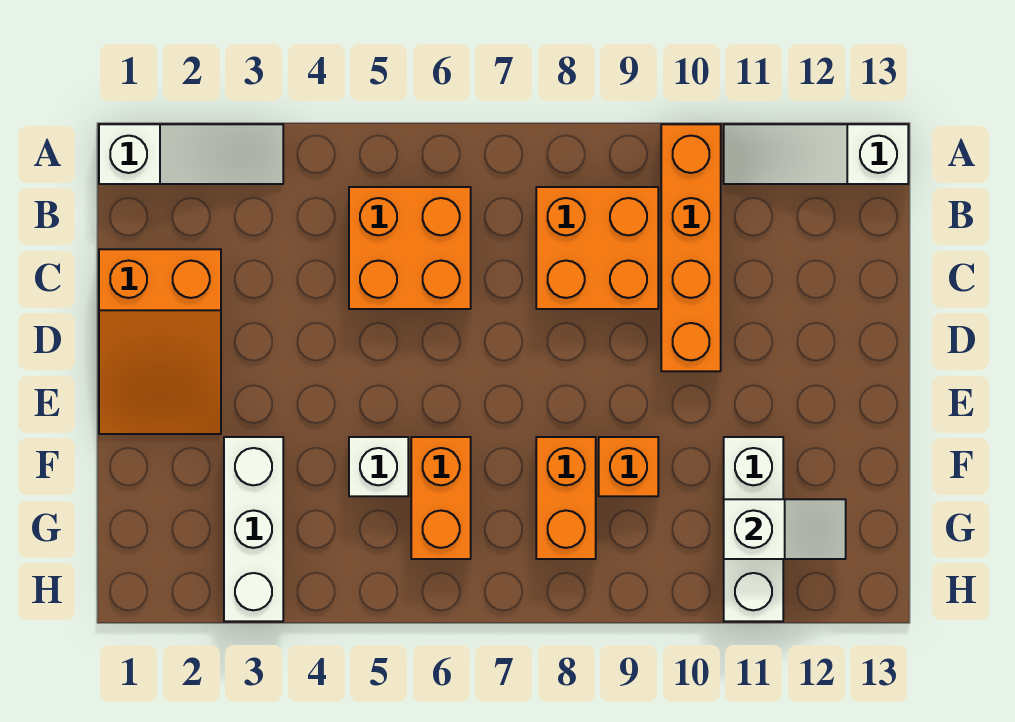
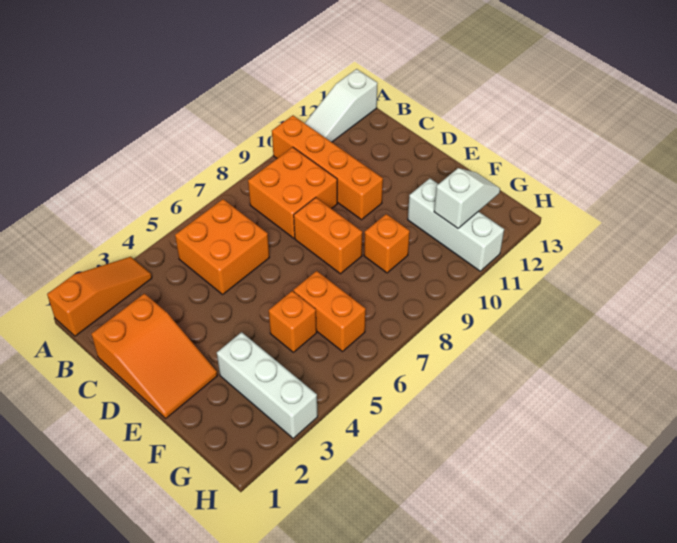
white 1x3 slope [99,124,283,184] -> orange 1x3 slope [47,257,152,336]
white 1x1 brick [349,437,408,496] -> orange 1x1 brick [269,291,317,352]
orange 1x2 brick [536,437,596,559] -> orange 1x2 brick moved to [294,198,362,274]

